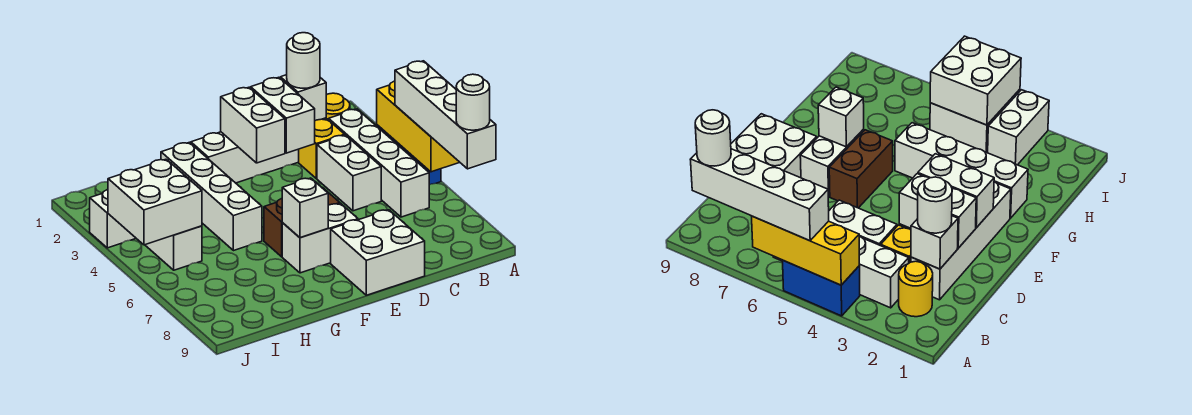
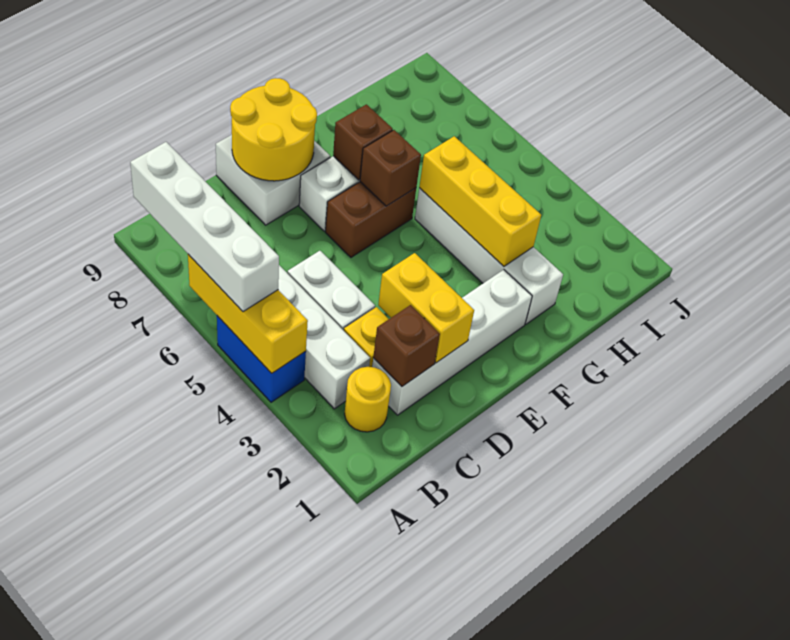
white 1x1 round brick [456,74,490,130] -> none
white 1x1 brick [281,75,326,121] -> brown 1x1 brick [373,305,440,386]
white 1x1 round brick [287,33,320,88] -> none
white 1x2 brick [251,77,315,153] -> yellow 1x2 brick [378,253,474,363]
none -> yellow 2x2 round brick [230,78,317,181]
white 1x2 brick [221,87,285,163] -> none
none -> brown 1x1 brick [360,130,421,206]
white 1x1 brick [282,178,328,238] -> brown 1x1 brick [333,104,393,180]
none -> yellow 1x3 brick [419,136,541,266]
white 1x2 brick [90,190,136,248] -> none
white 1x2 brick [145,226,202,270] -> none
white 2x2 brick [108,159,202,245] -> none

